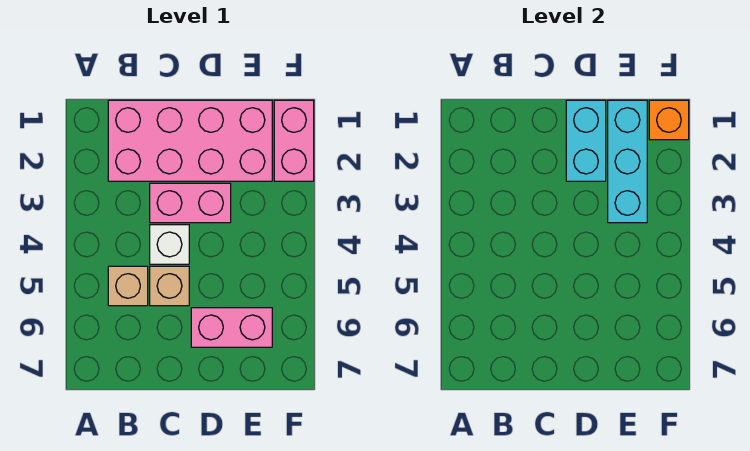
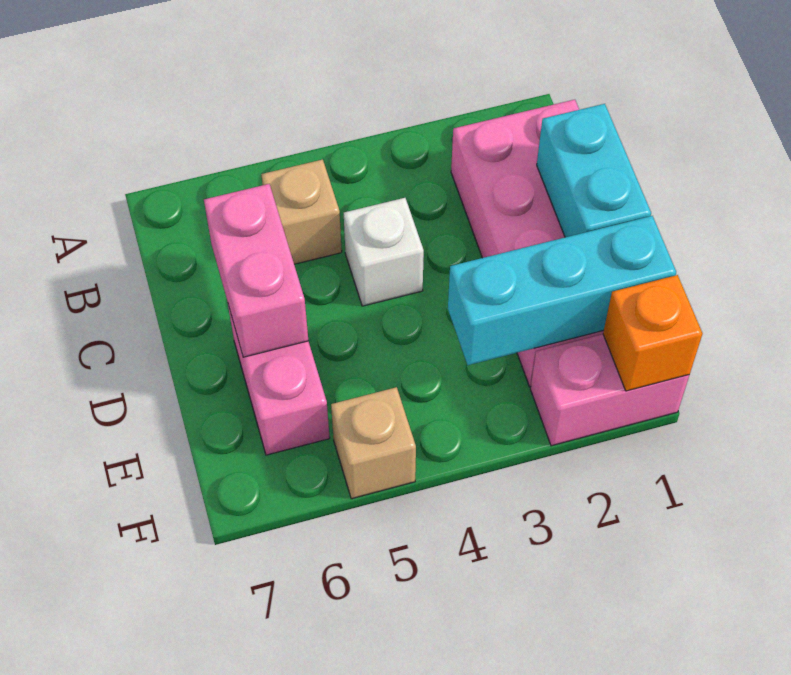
pink 1x2 brick [150,183,231,223] -> pink 1x2 brick moved to [204,184,308,357]
tan 1x1 brick [150,266,189,306] -> tan 1x1 brick moved to [331,387,416,499]
cyan 1x2 brick [566,100,606,181] -> cyan 1x2 brick turned to [537,104,651,237]

